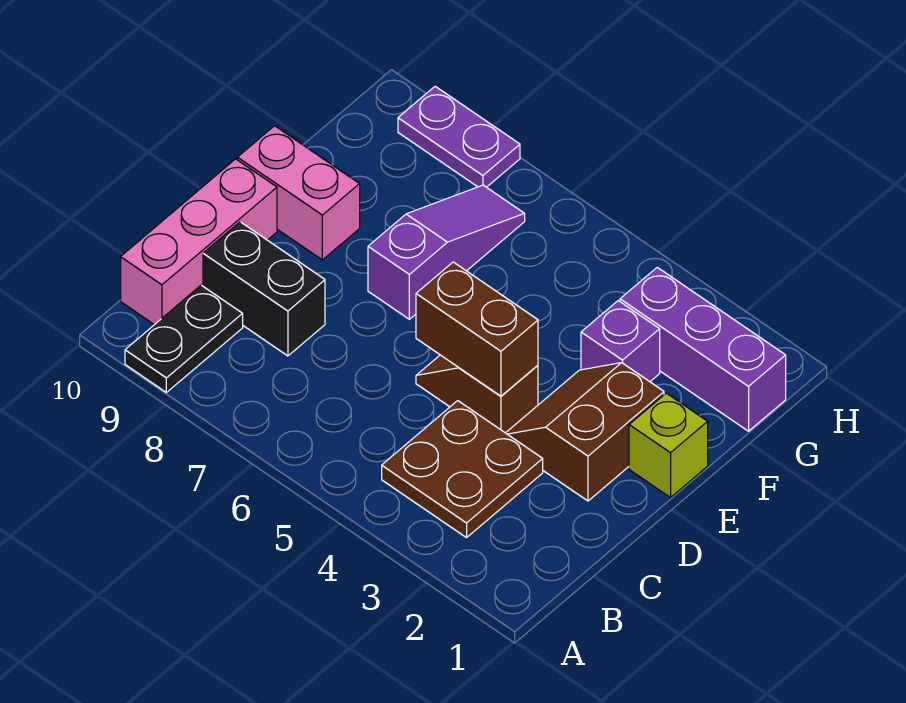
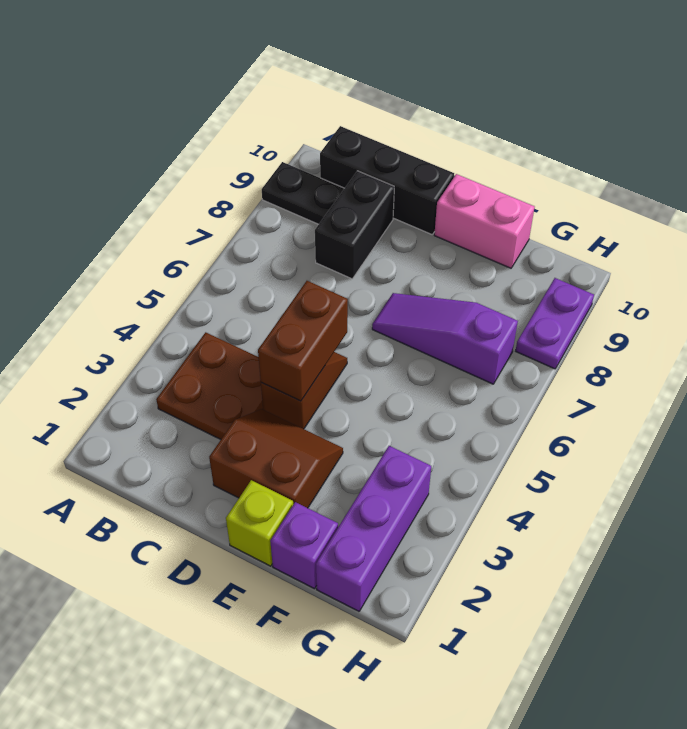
pink 1x3 brick [121,159,277,325] -> black 1x3 brick [320,126,454,234]
purple 1x3 slope [368,185,525,319] -> purple 1x3 slope turned to [372,293,518,384]
pink 1x2 brick [237,126,360,260] -> pink 1x2 brick turned to [434,174,535,268]
purple 1x1 brick [581,301,660,382] -> purple 1x1 brick moved to [270,502,338,589]

